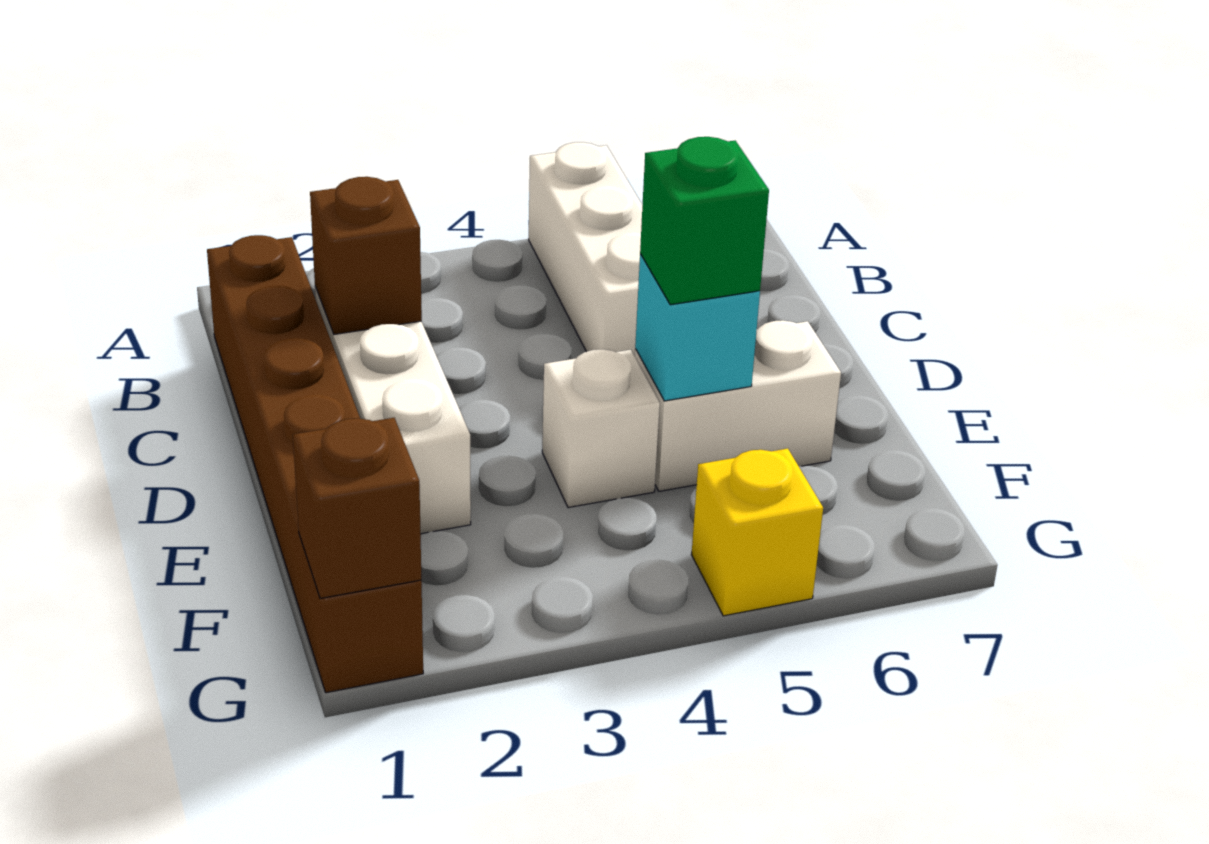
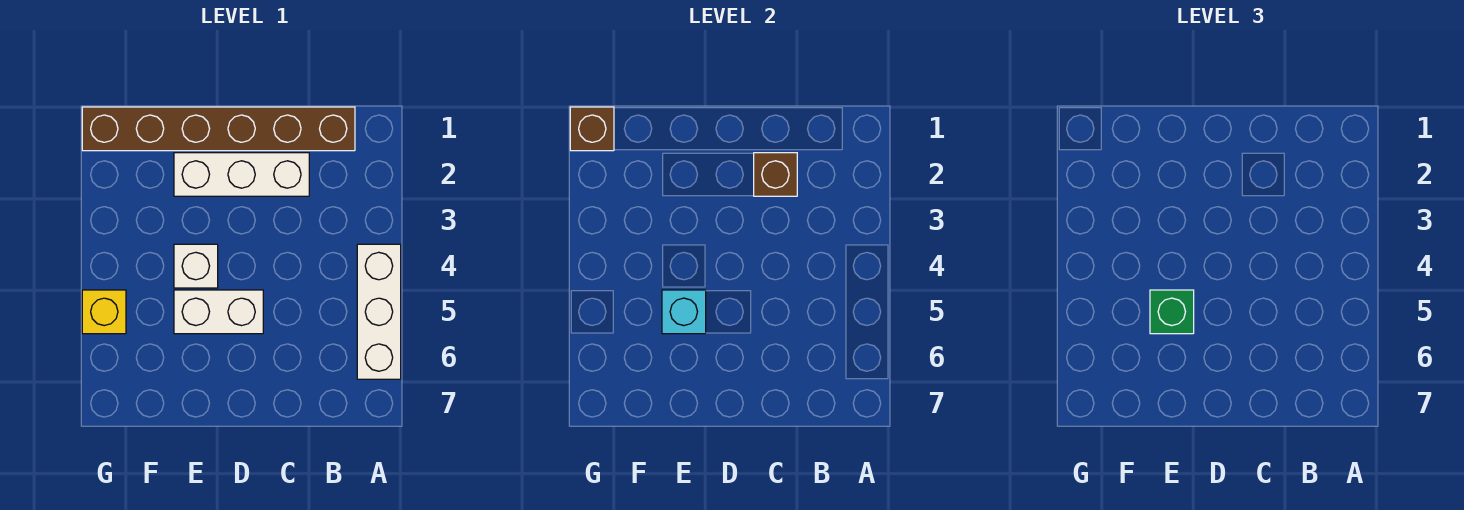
white 1x3 brick [529,142,642,356] -> white 1x3 brick turned to [357,244,401,379]
white 1x2 brick [635,320,841,491] -> white 1x2 brick turned to [174,290,263,334]

